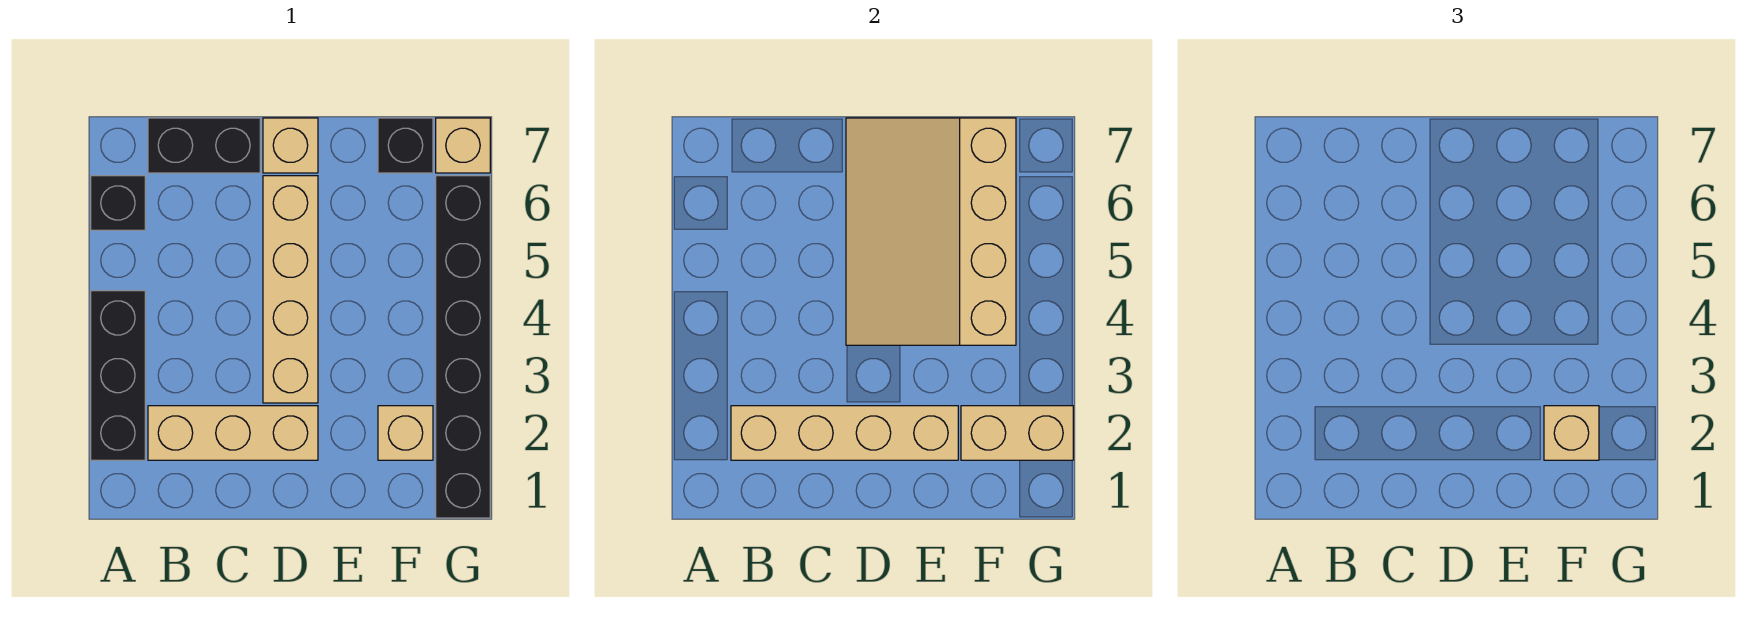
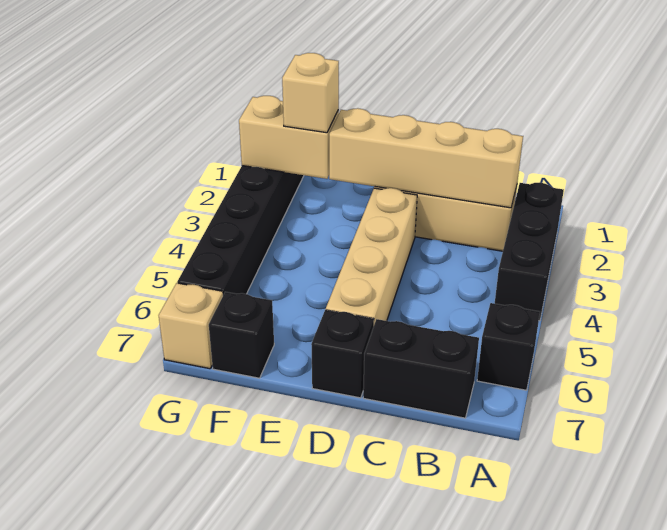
tan 3x4 slope [846,118,1016,345] -> none
tan 1x1 brick [263,118,318,173] -> black 1x1 brick [311,310,374,398]
tan 1x1 brick [378,406,433,460] -> none

